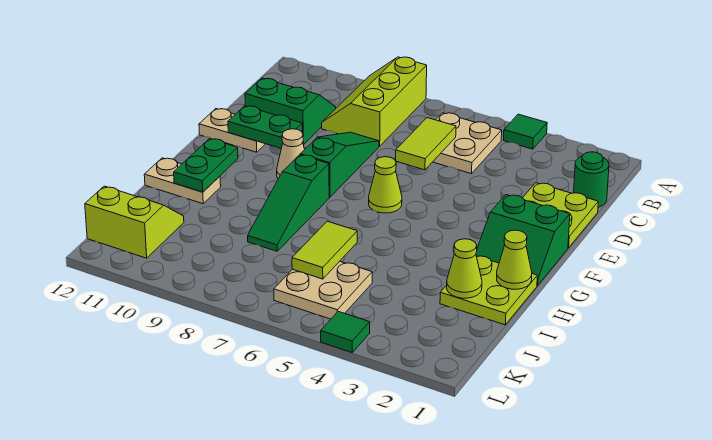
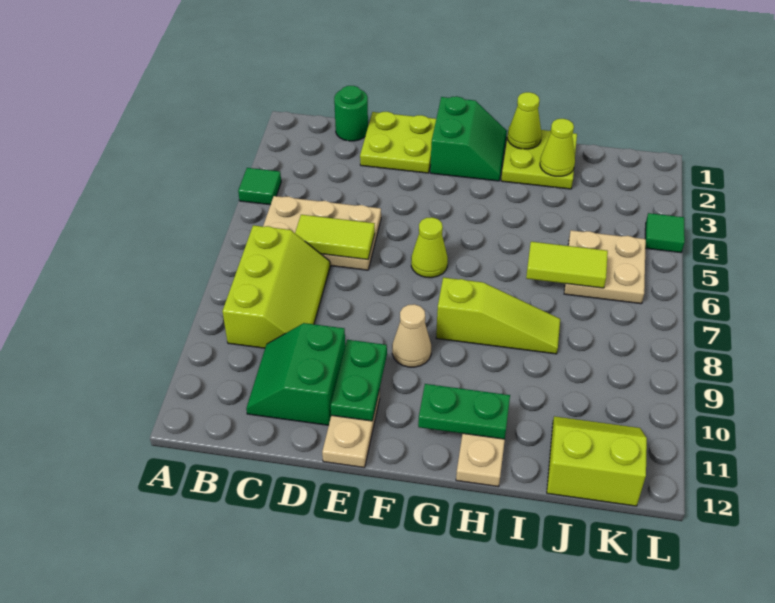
lime 2x3 slope [322,57,427,146] -> lime 2x3 slope turned to [222,225,330,348]
tan 2x2 plate [433,113,502,174] -> tan 2x3 plate [263,196,381,270]
green 1x3 slope [300,132,379,197] -> none
green 1x3 slope [248,155,329,251] -> lime 1x3 slope [436,277,560,354]
lime 2x2 slope [85,186,184,258] -> lime 2x2 slope turned to [547,416,647,506]

